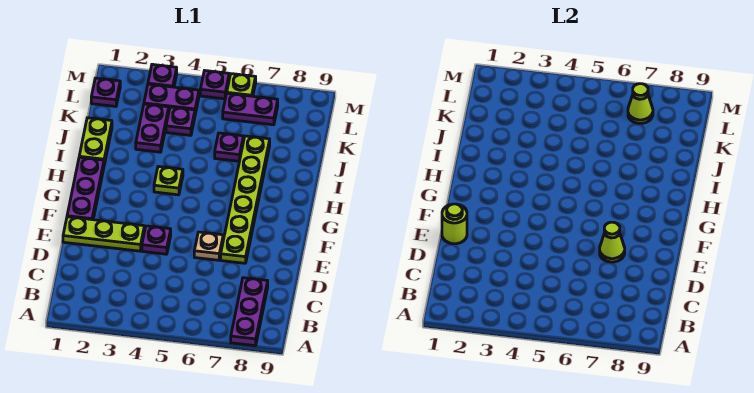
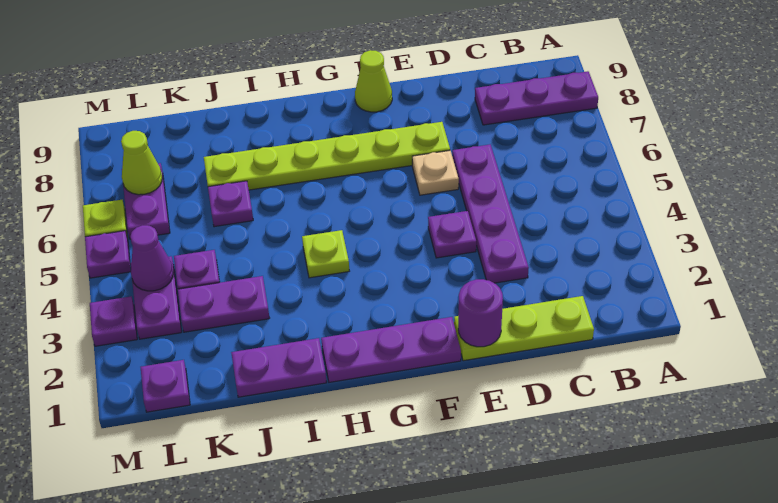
none -> purple 1x4 plate [452,145,529,283]
lime 1x3 plate [63,217,144,251] -> lime 1x3 plate turned to [454,296,594,361]
lime 1x1 round brick [442,204,467,244] -> purple 1x1 round brick [458,279,503,347]
lime 1x1 cone [600,222,625,262] -> lime 1x1 cone moved to [355,50,392,112]
lime 1x2 plate [79,118,112,165] -> purple 1x2 plate [231,338,327,397]
none -> purple 1x1 cone [130,225,173,291]

